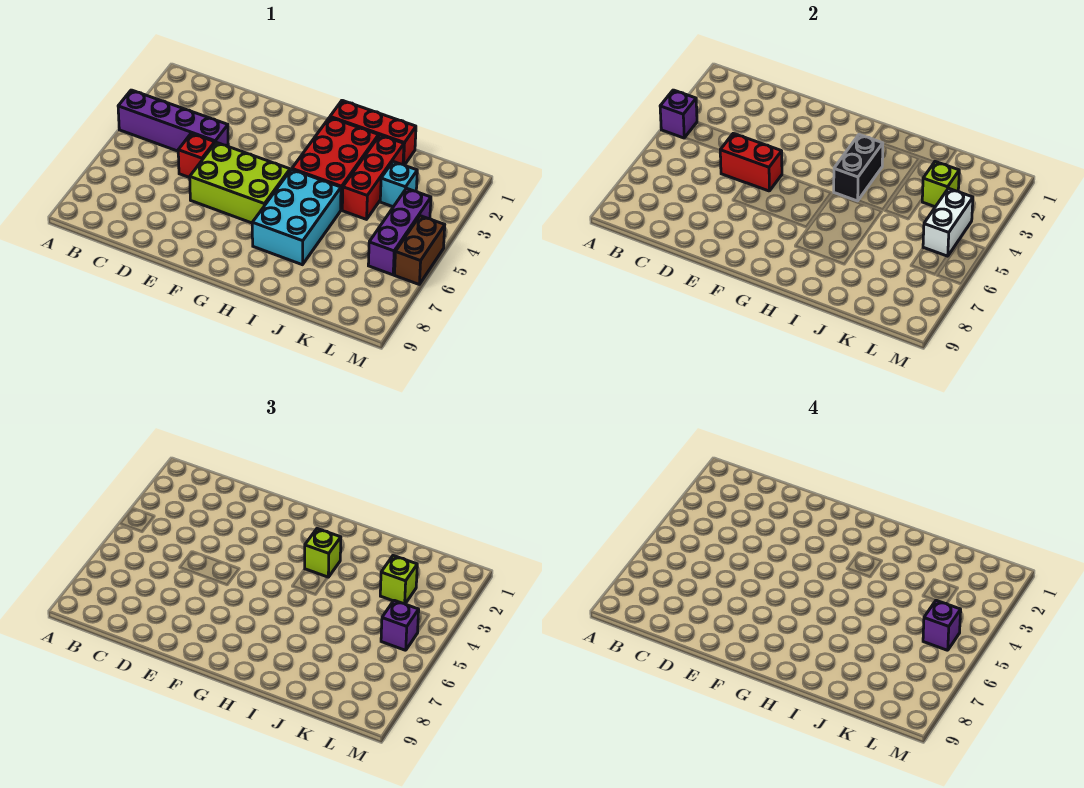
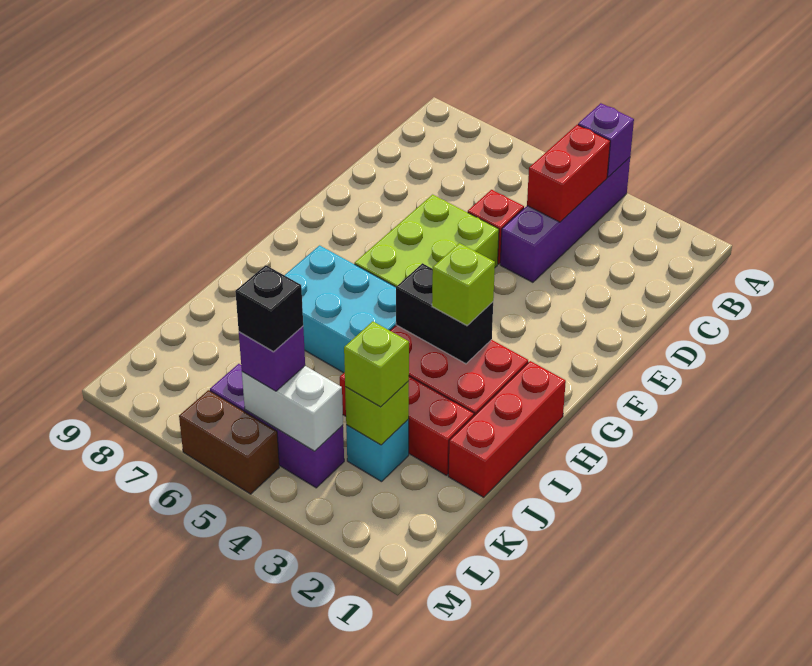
red 1x2 brick [720,133,782,191] -> red 1x2 brick moved to [527,125,610,222]
purple 1x1 brick [923,600,961,650] -> black 1x1 brick [235,265,303,352]

